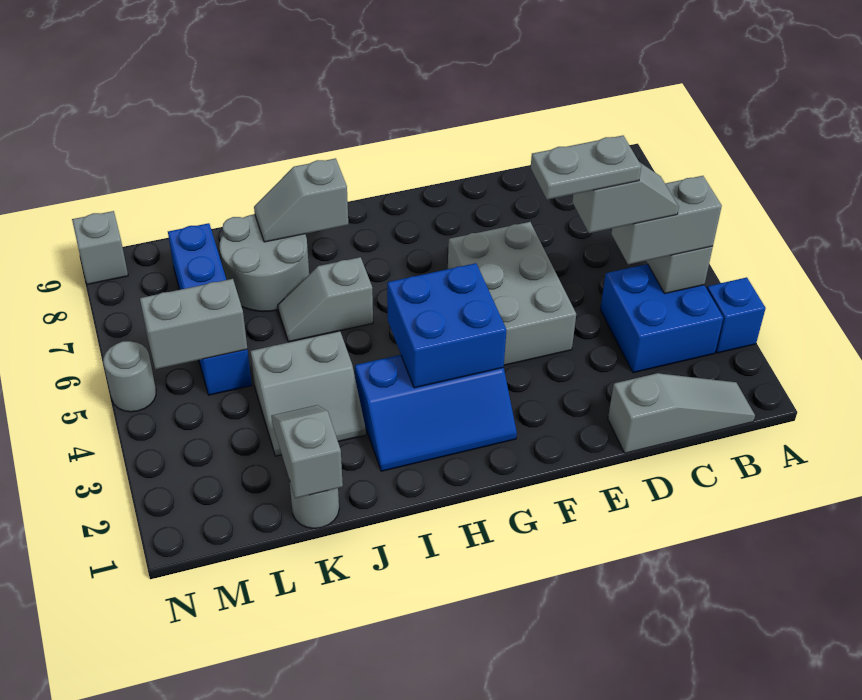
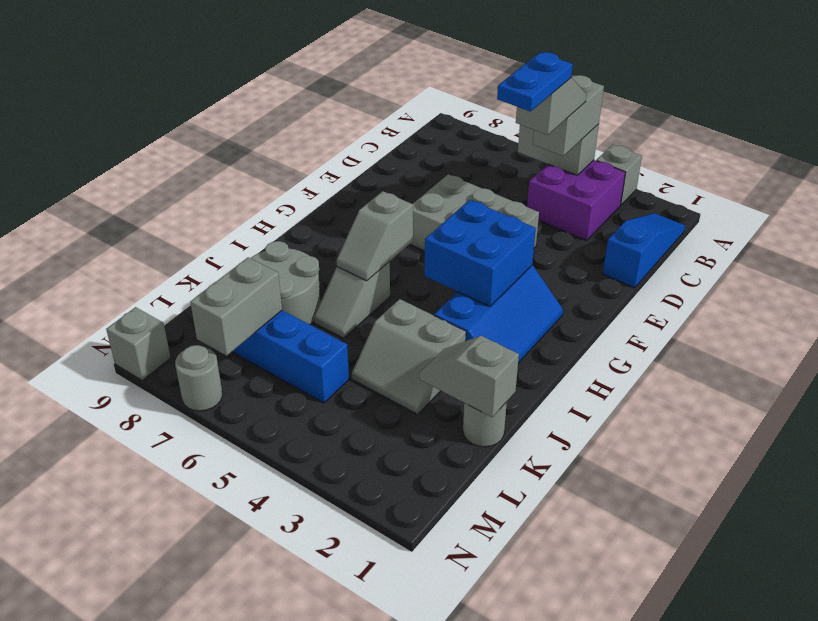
blue 1x1 brick [707,277,766,353] -> grey 1x1 brick [596,145,642,205]
grey 1x3 slope [608,373,755,453] -> blue 1x3 slope [603,213,685,288]
blue 2x2 brick [600,264,723,373] -> purple 2x2 brick [527,160,625,241]
grey 1x2 plate [531,136,641,200] -> blue 1x2 plate [497,52,573,111]
grey 1x2 slope [254,158,348,242] -> grey 1x2 slope moved to [337,191,413,281]
grey 2x2 slope [250,331,366,456] -> grey 2x2 slope turned to [352,299,466,414]
grey 1x2 brick [140,279,247,369] -> grey 1x2 brick moved to [190,257,282,356]
grey 1x1 round brick [103,341,156,412] -> grey 1x1 round brick moved to [175,345,222,411]

